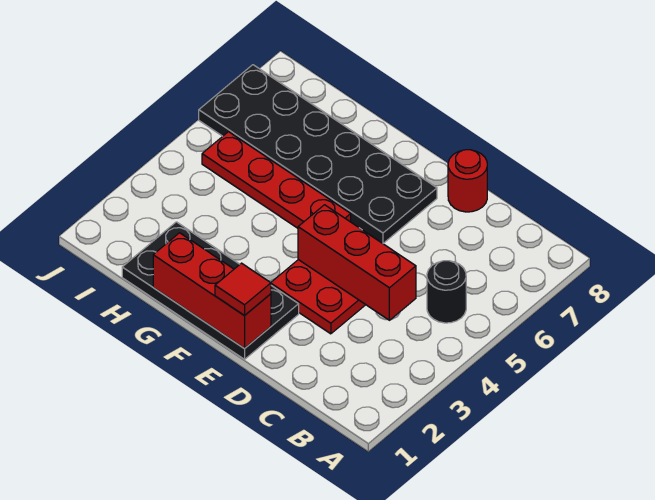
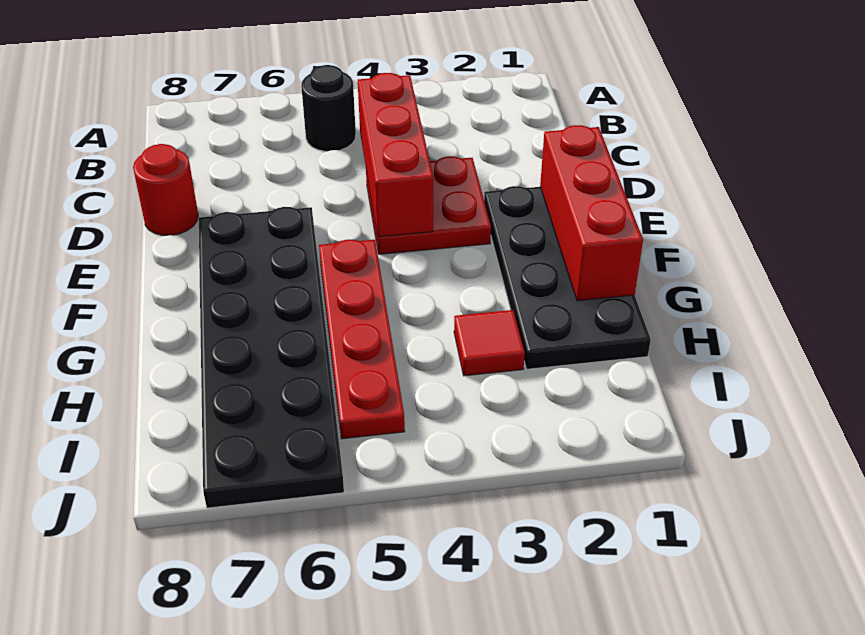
red 1x1 tile [215,263,271,316] -> red 1x1 tile moved to [454,310,525,376]

